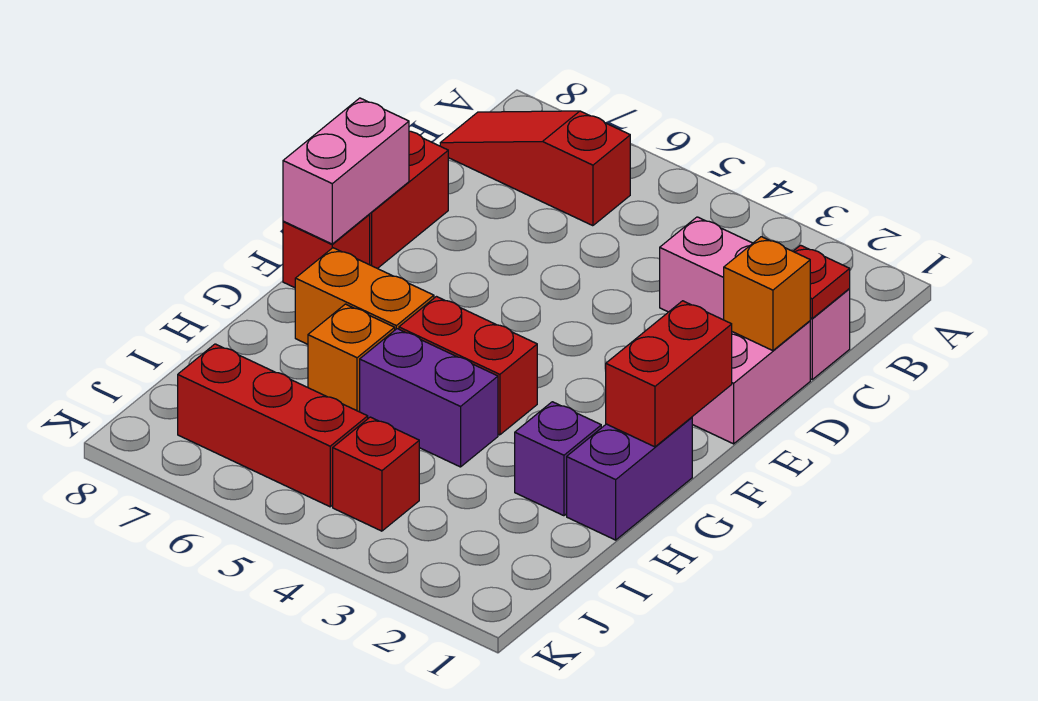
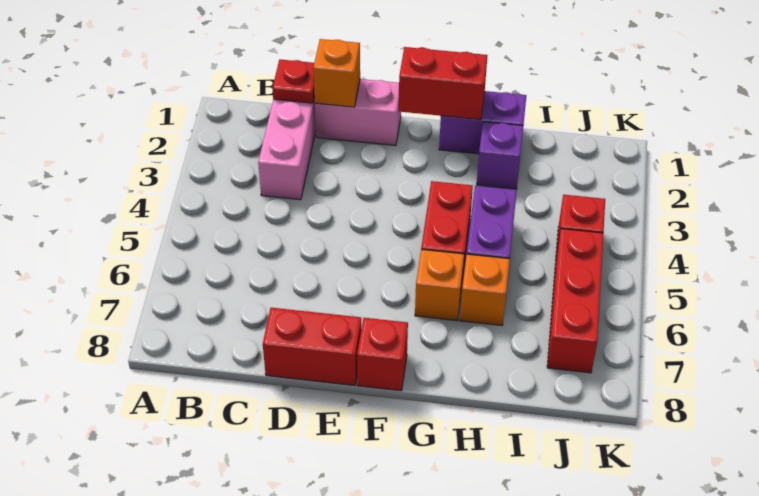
red 1x3 slope [440,111,630,226] -> none
pink 1x2 brick [283,98,409,244] -> none
orange 1x2 brick [295,248,434,344] -> orange 1x1 brick [415,249,464,321]

